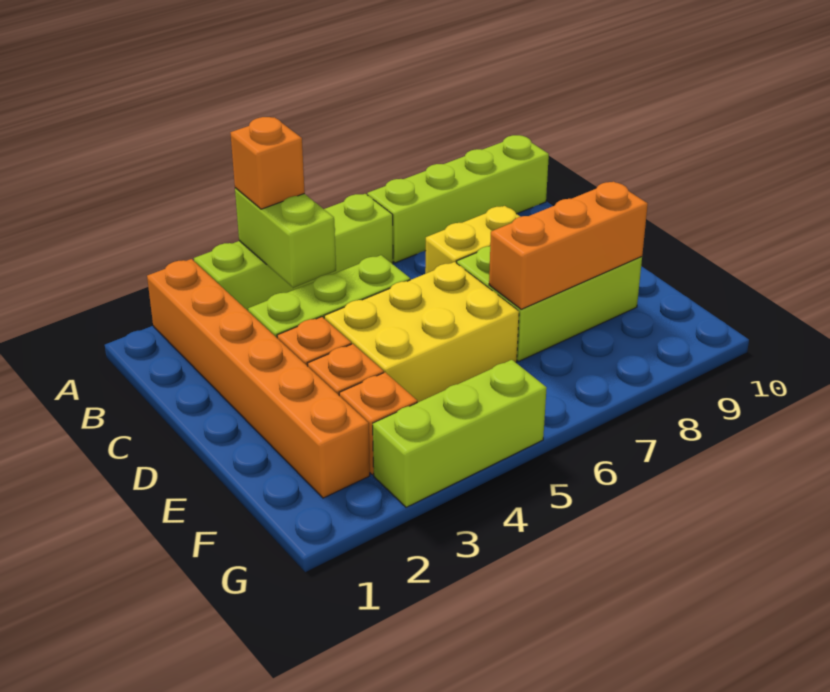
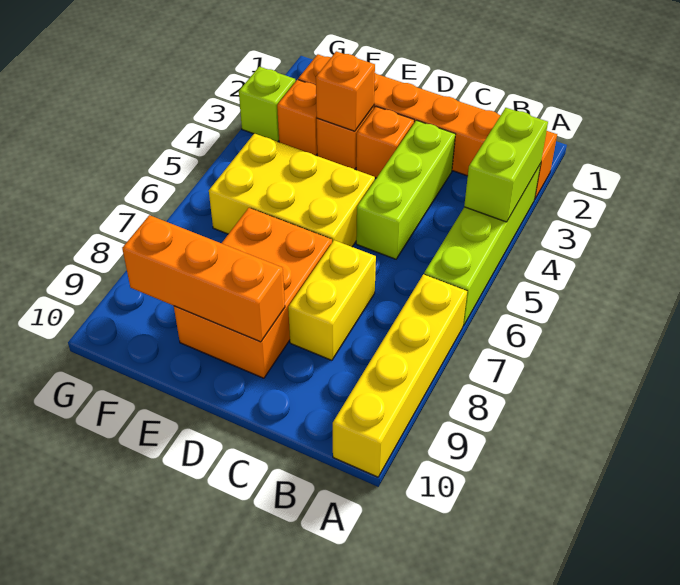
lime 1x2 brick [235,188,336,288] -> lime 1x2 brick turned to [464,108,548,222]
orange 1x1 brick [230,117,305,209] -> orange 1x1 brick moved to [316,51,375,131]
lime 1x4 brick [367,135,549,263] -> yellow 1x4 brick [333,274,467,477]
yellow 2x3 brick [324,262,519,403] -> yellow 2x3 brick turned to [209,133,375,247]
lime 2x3 brick [457,246,642,361] -> orange 2x3 brick [174,208,332,378]
orange 1x3 brick [489,182,648,309] -> orange 1x3 brick turned to [122,215,285,342]
lime 1x3 brick [373,360,547,507] -> lime 1x1 brick [239,67,296,142]

